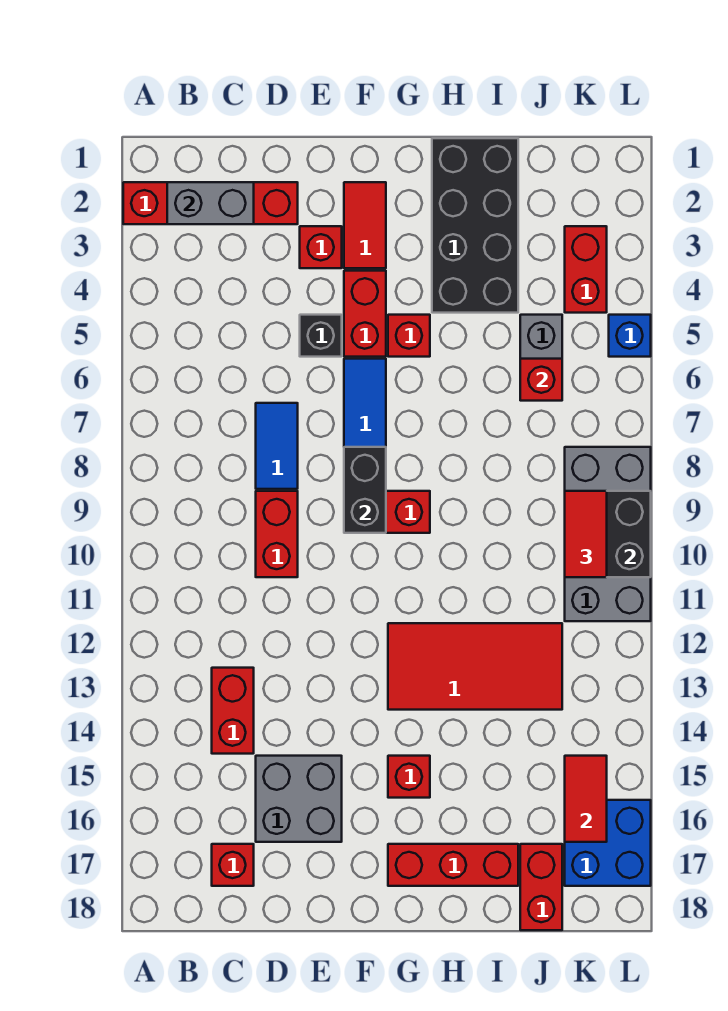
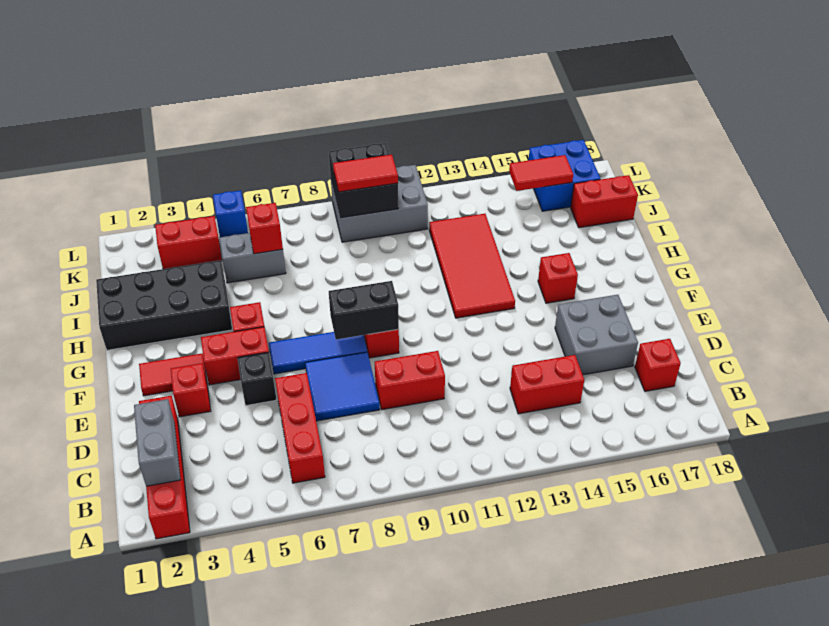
blue 1x2 tile [256,403,298,489] -> blue 2x2 tile [305,352,380,421]
red 1x3 brick [388,844,518,886] -> red 1x3 brick moved to [275,373,325,483]
grey 2x4 brick [565,447,651,621] -> grey 2x3 brick [331,165,428,242]

